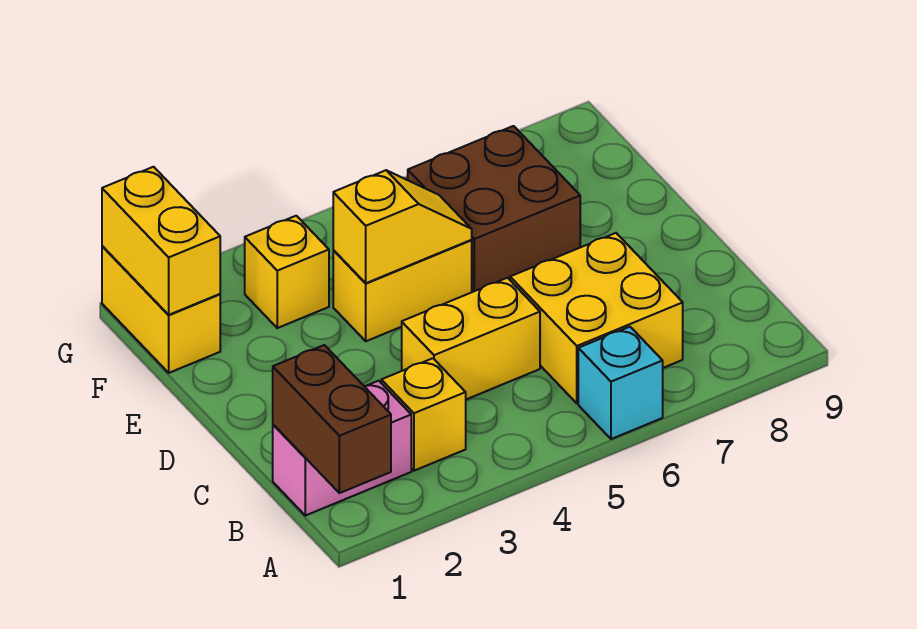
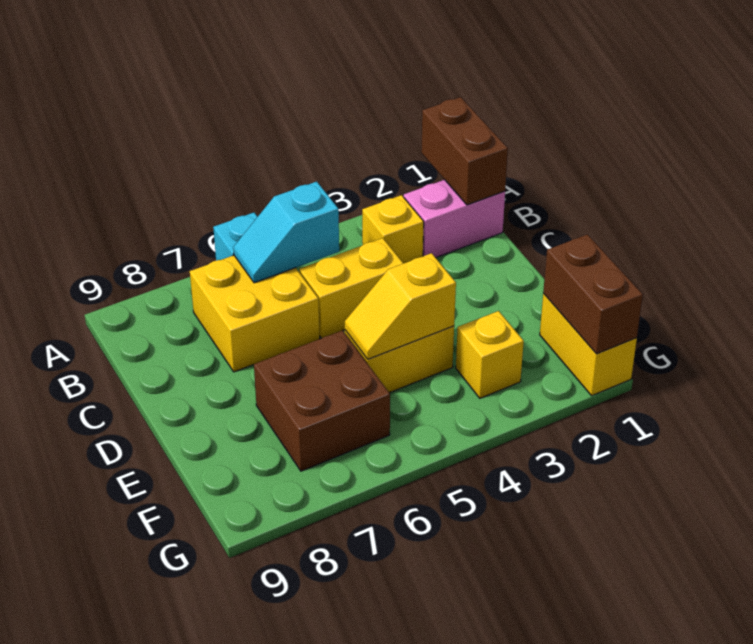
none -> cyan 1x2 slope [233,182,339,283]
yellow 1x2 brick [102,167,220,315] -> brown 1x2 brick [543,234,643,354]

